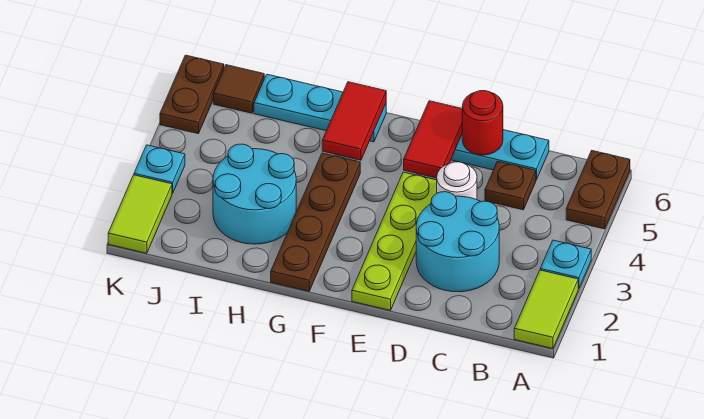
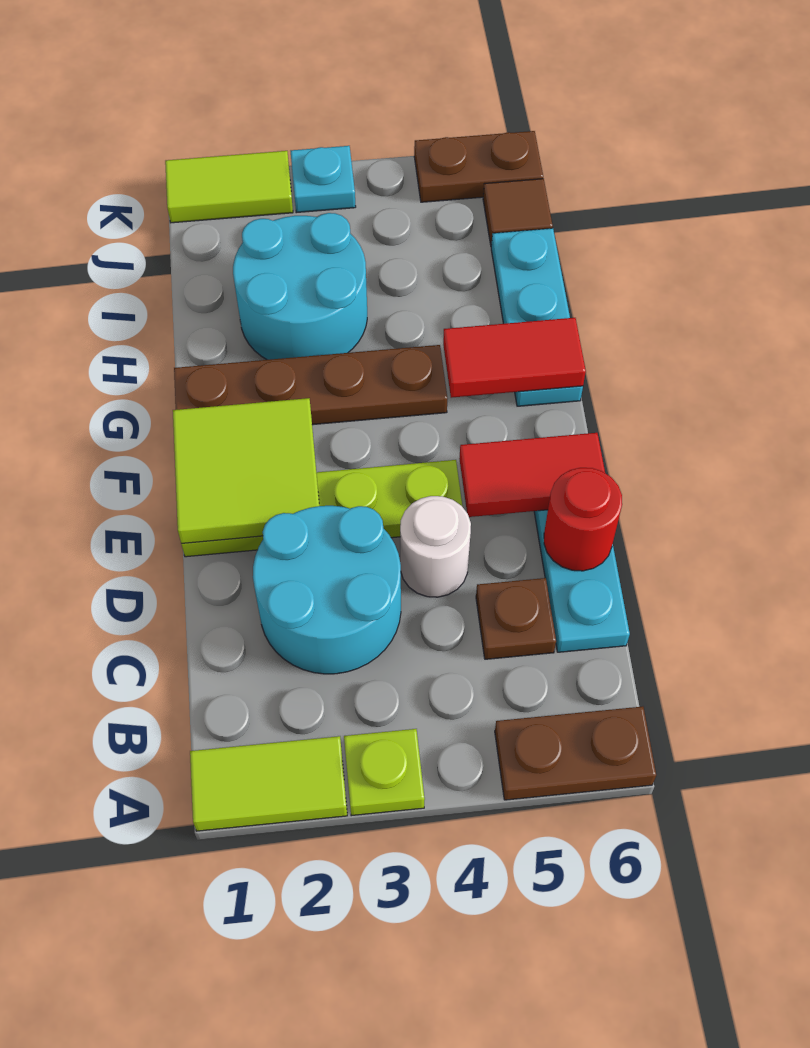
cyan 1x1 plate [540,240,591,289] -> lime 1x1 plate [344,729,425,816]
none -> lime 2x2 tile [173,398,319,543]

